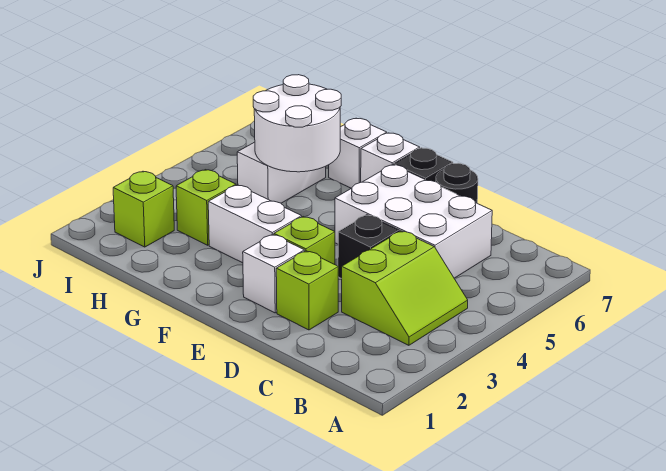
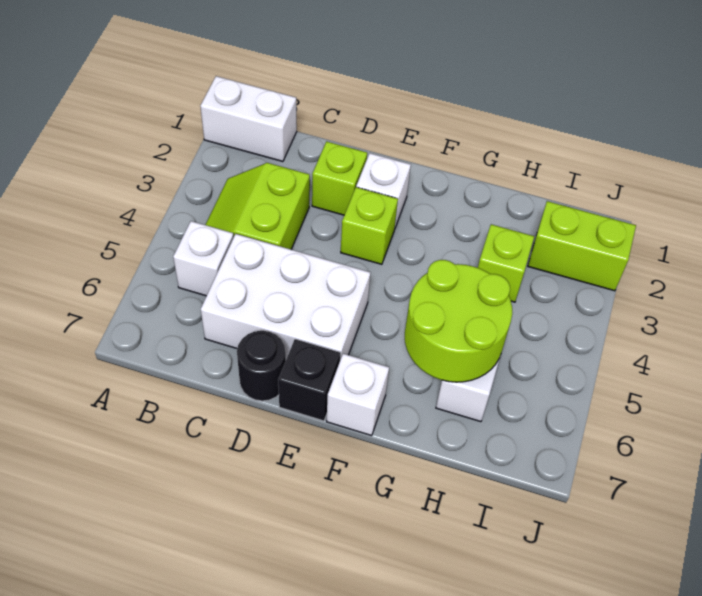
black 1x1 brick [338,215,399,279] -> none
white 1x2 brick [208,185,302,263] -> white 1x2 brick moved to [200,76,297,162]
white 2x2 round brick [253,75,341,172] -> lime 2x2 round brick [405,260,512,382]
white 1x1 brick [329,118,387,188] -> white 1x1 brick moved to [173,221,234,296]
lime 1x1 brick [113,171,174,247] -> lime 1x2 brick [528,201,636,291]

